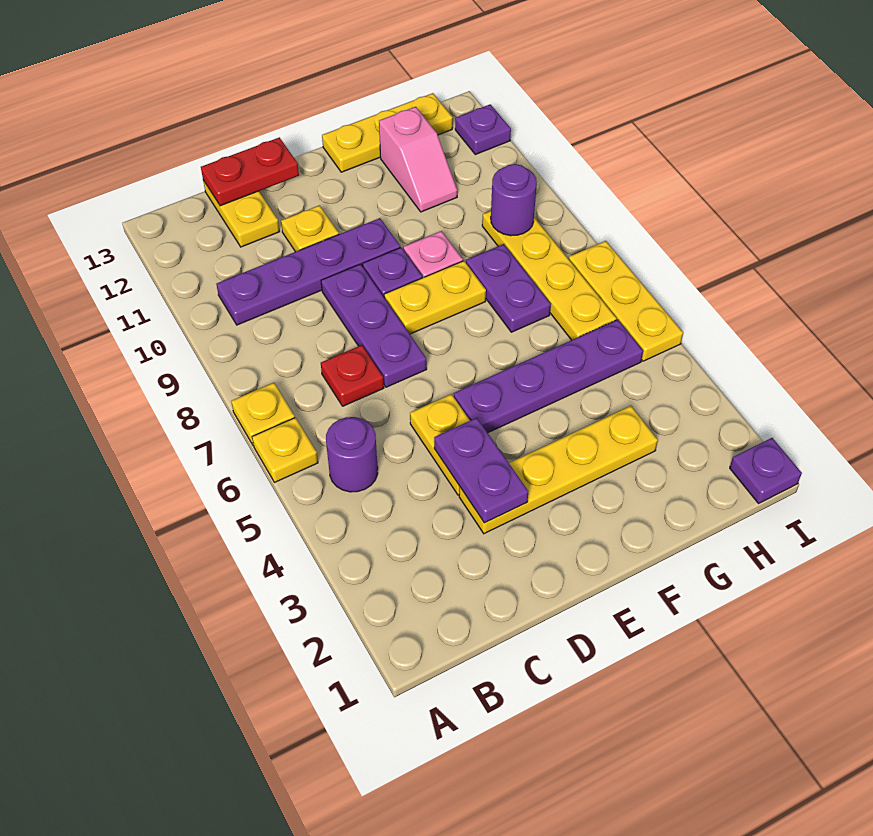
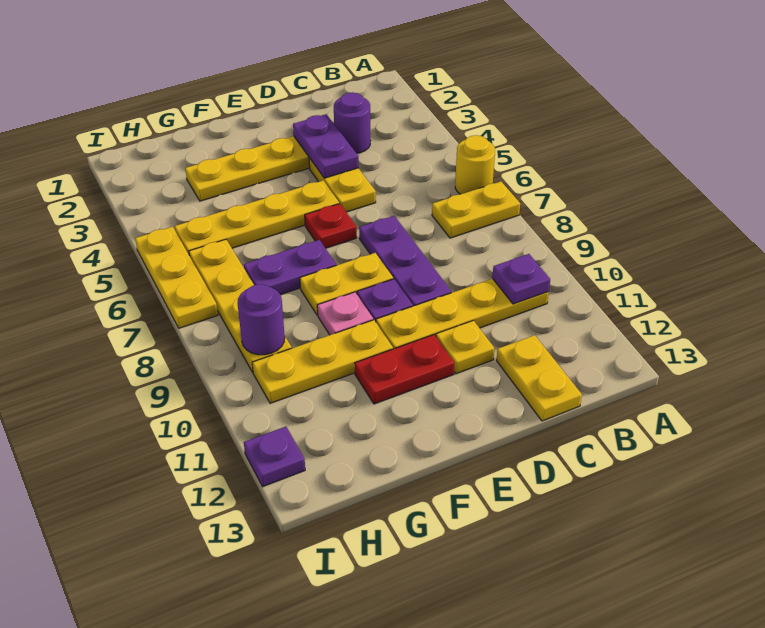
yellow 1x1 plate [252,418,318,482] -> yellow 1x1 round brick [455,135,495,194]
yellow 1x1 plate [231,383,295,446] -> yellow 1x2 plate [432,181,520,238]
purple 1x1 round brick [326,417,378,492] -> purple 1x1 round brick moved to [334,92,371,153]
purple 1x4 plate [216,218,400,325] -> yellow 1x4 plate [376,279,549,349]
red 1x1 plate [321,345,384,406] -> red 1x1 plate moved to [305,204,357,248]
red 1x2 plate [201,137,299,206] -> red 1x2 plate moved to [355,335,454,404]
purple 1x4 plate [454,320,643,433] -> yellow 1x4 plate [175,181,339,254]
yellow 1x3 plate [322,93,453,172] -> yellow 1x3 plate moved to [252,320,393,403]
purple 1x2 plate [466,244,551,332] -> purple 1x2 plate turned to [244,240,336,295]
pink 1x2 slope [379,107,457,212] -> none
purple 1x1 plate [730,438,802,503] -> purple 1x1 plate moved to [492,254,550,304]

